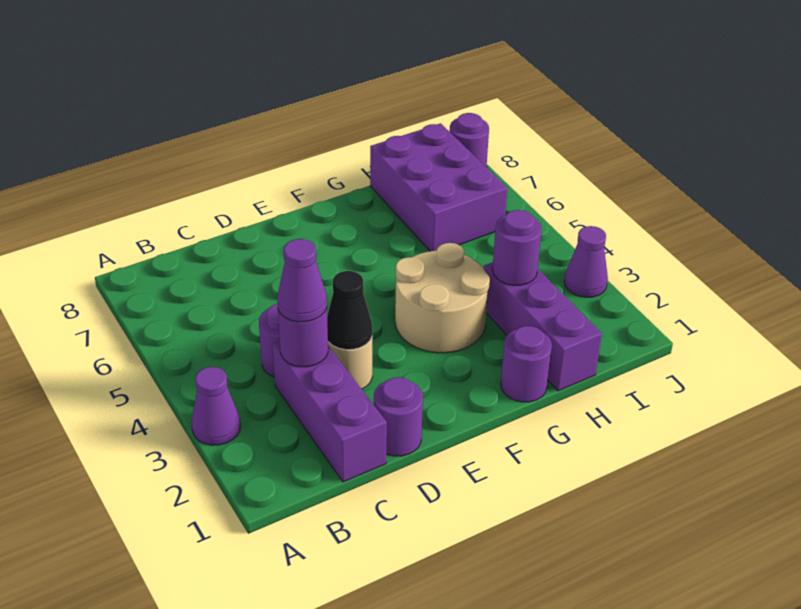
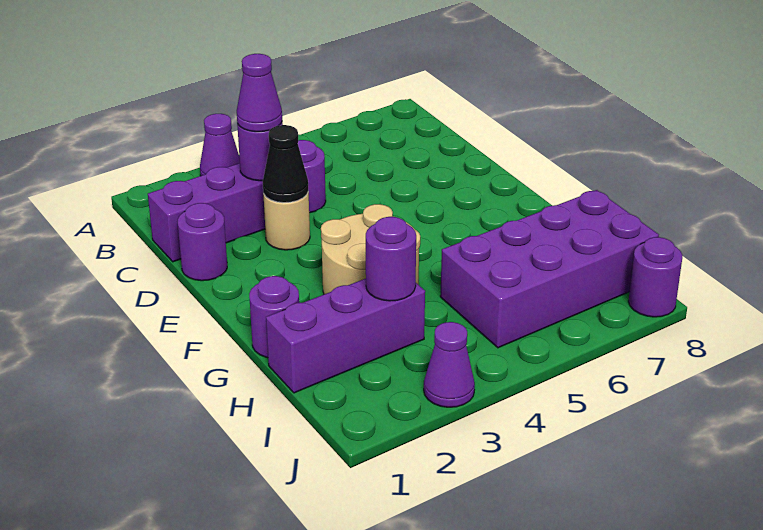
purple 2x3 brick [370,123,508,251] -> purple 2x4 brick [440,190,659,348]

